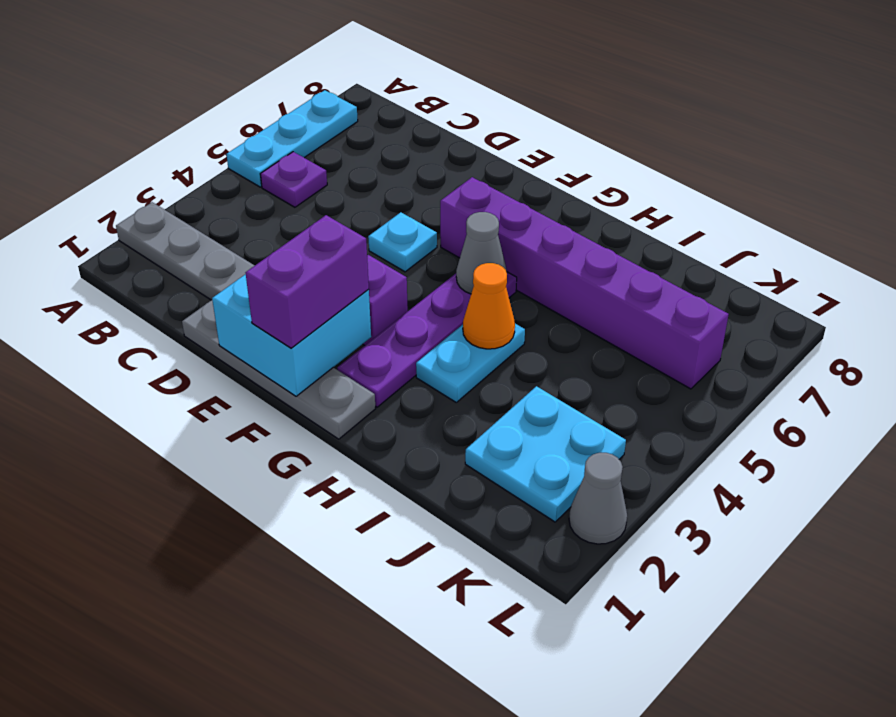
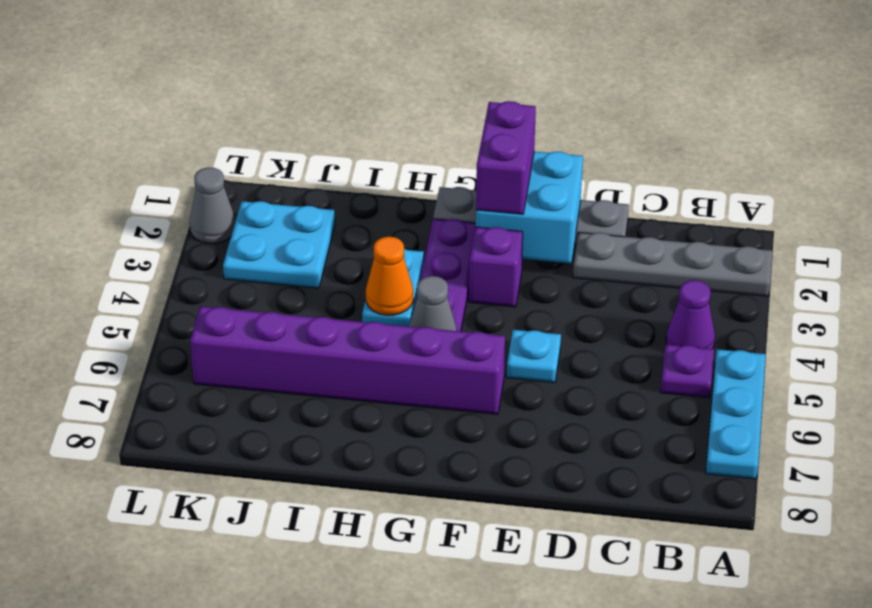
none -> purple 1x1 cone [666,280,715,349]

